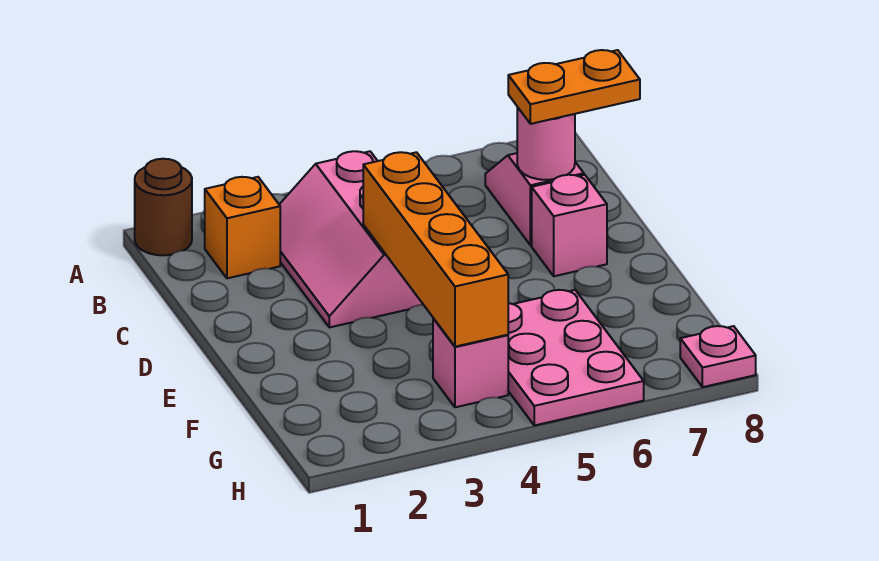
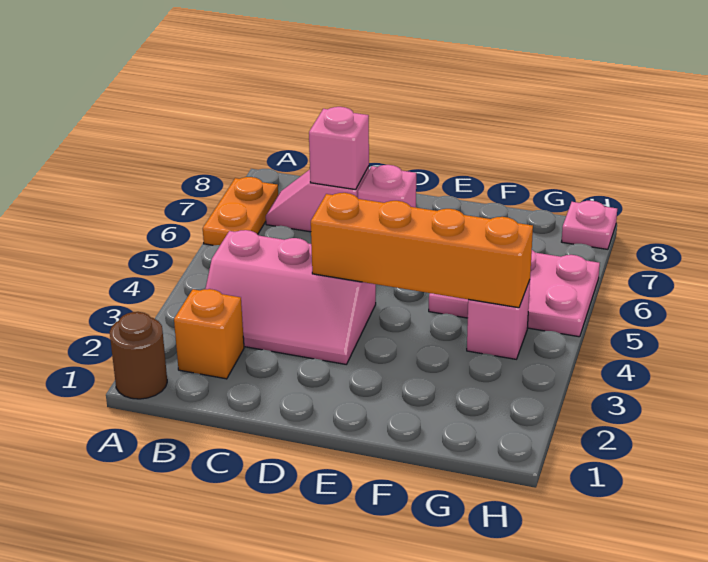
pink 1x1 round brick [517,107,575,180] -> pink 1x1 brick [309,107,369,190]
orange 1x2 plate [508,50,640,124] -> orange 1x2 plate moved to [203,177,278,245]

